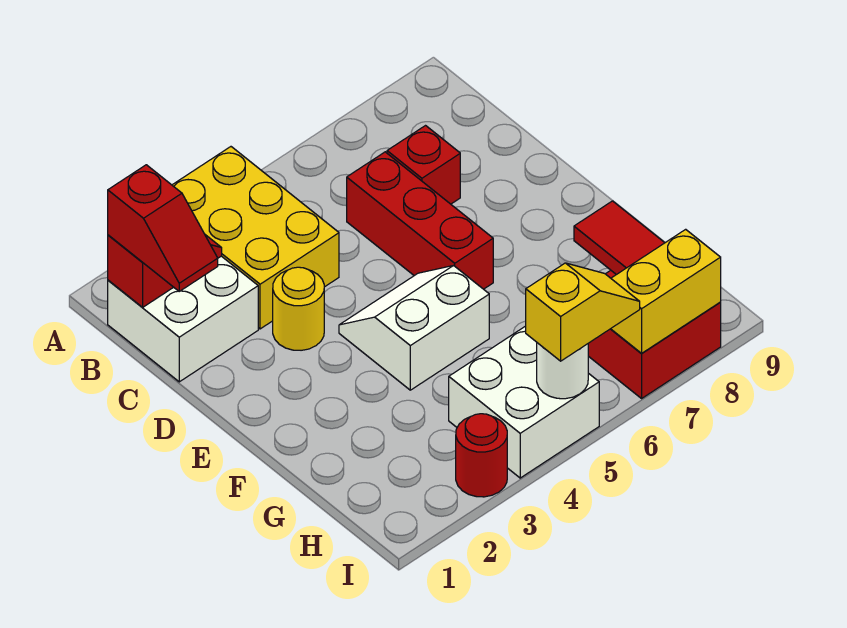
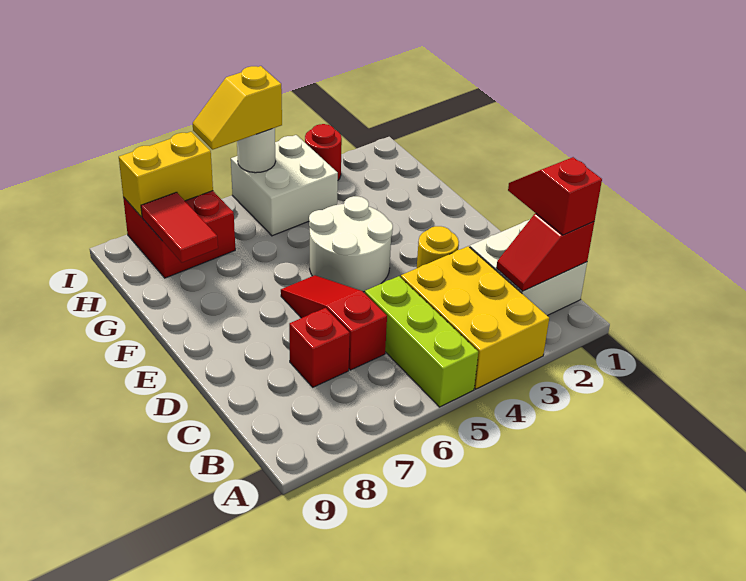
none -> lime 1x3 brick [365,276,478,407]
red 1x3 brick [347,152,493,289] -> red 1x3 slope [281,275,387,370]
white 2x2 slope [339,266,489,390] -> white 2x2 round brick [309,196,393,292]

